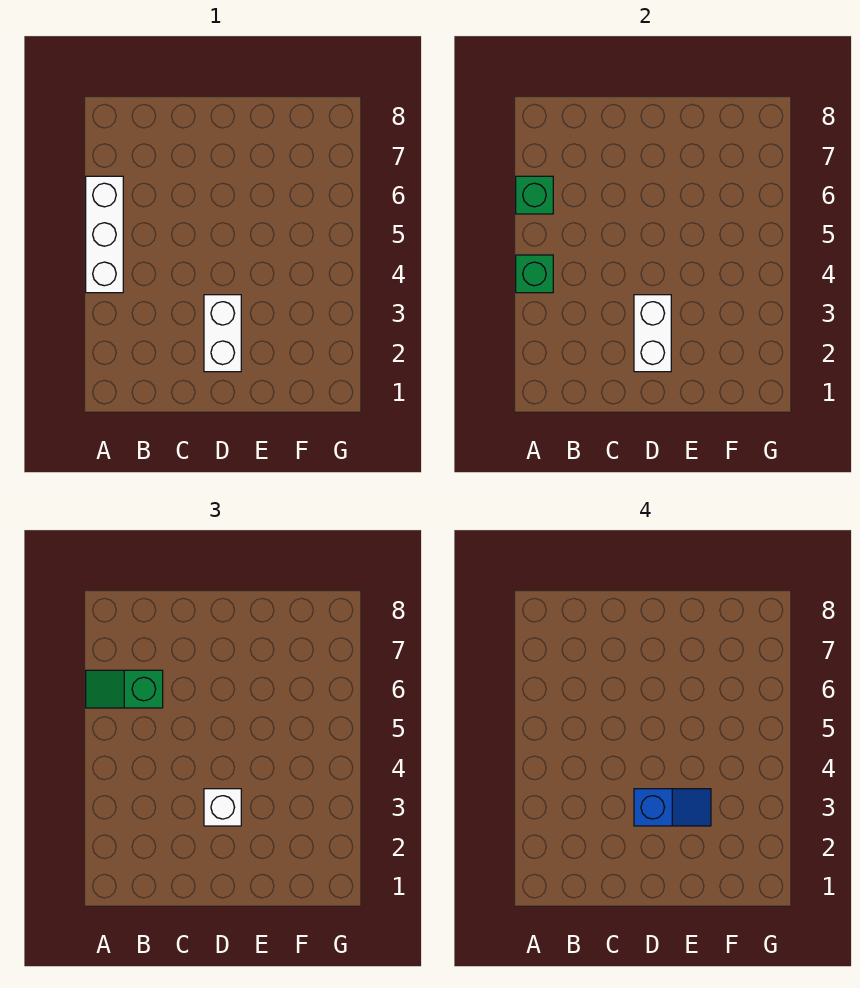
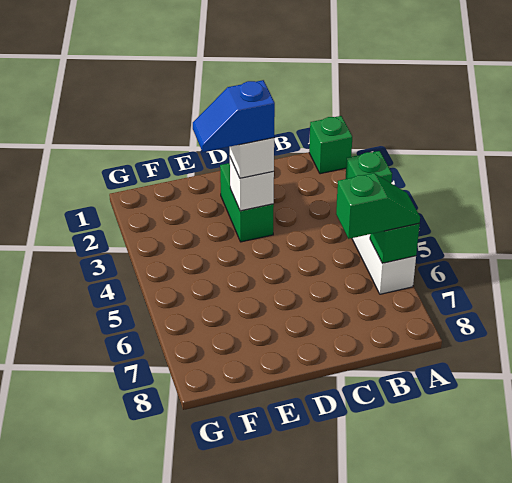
none -> green 1x1 brick [309,116,352,174]
white 1x2 brick [204,295,241,372] -> green 1x2 brick [220,163,274,242]
white 1x2 brick [634,295,671,372] -> white 1x1 brick [230,158,274,211]

